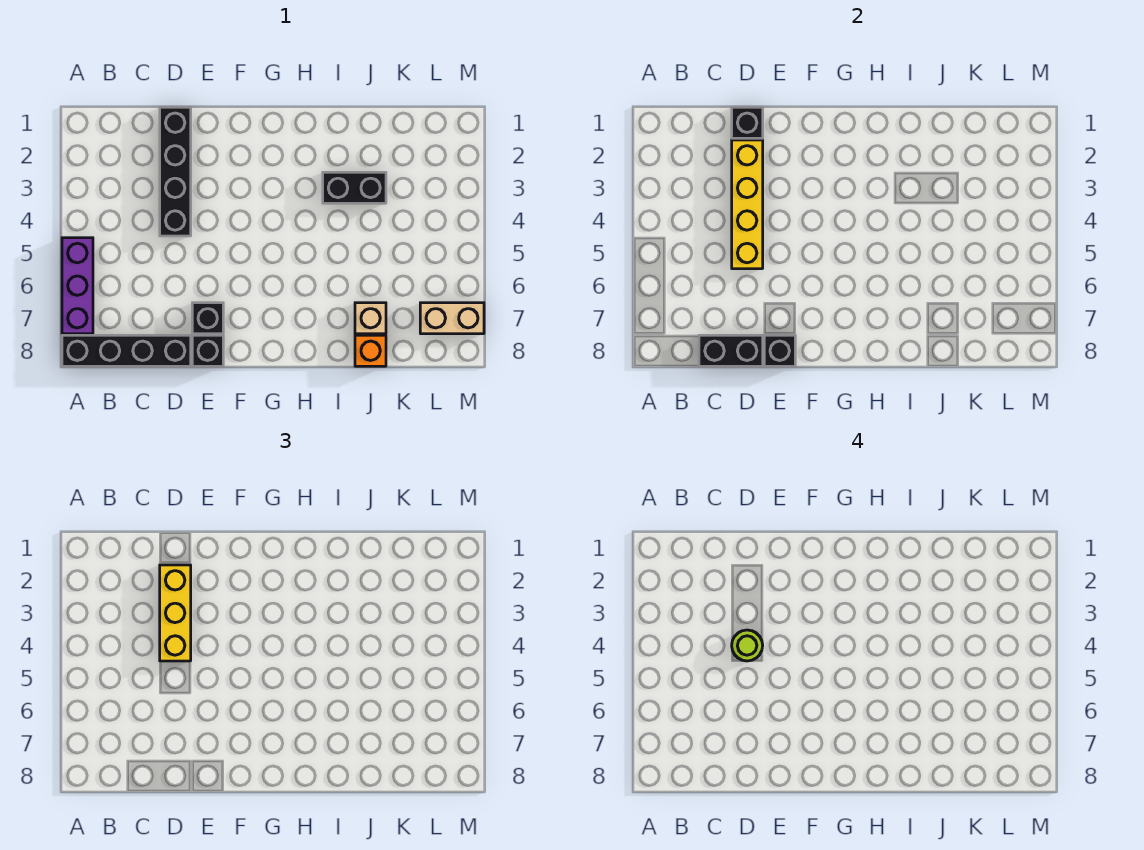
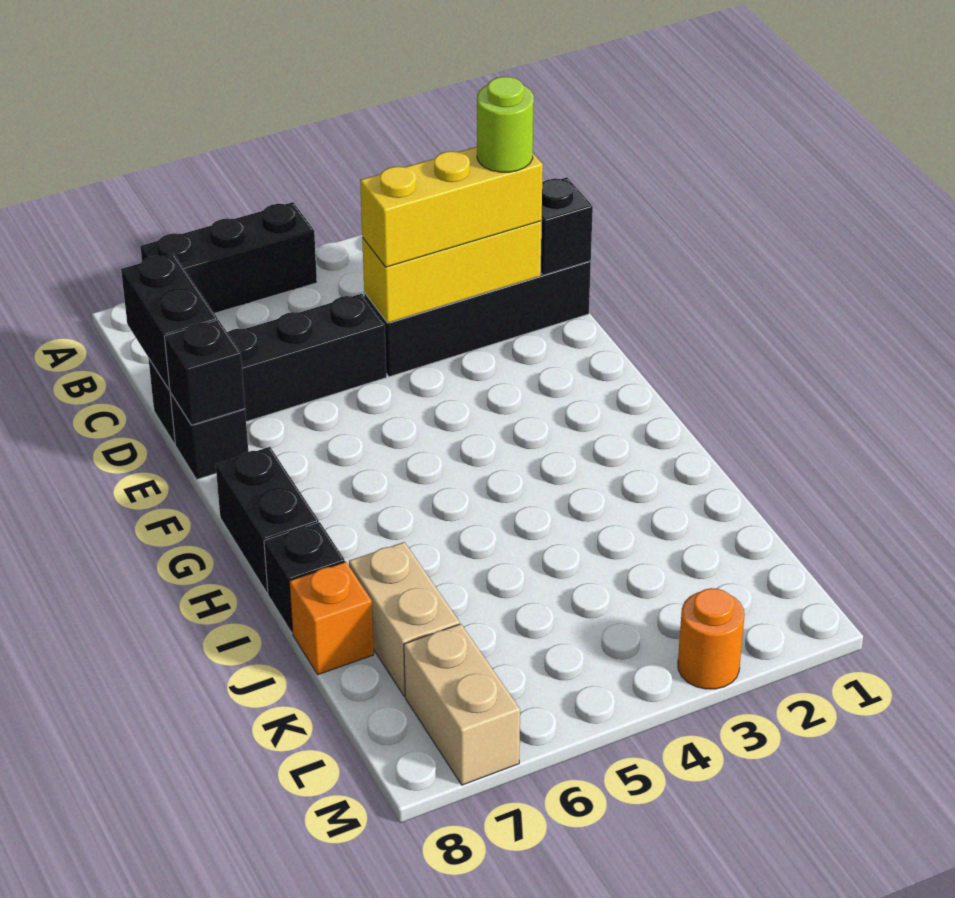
purple 1x3 brick [62,238,93,334] -> black 1x3 brick [140,202,317,313]
black 1x4 brick [62,335,191,366] -> black 1x4 brick turned to [148,294,386,444]
yellow 1x4 brick [732,140,763,269] -> yellow 1x3 brick [362,221,542,323]
lime 1x1 round brick [732,630,763,661] -> lime 1x1 round brick moved to [477,77,534,172]
black 1x1 brick [192,303,223,334] -> black 1x1 brick moved to [264,522,345,633]
black 1x2 brick [323,172,386,203] -> black 1x2 brick moved to [216,447,319,593]
tan 1x1 brick [355,303,386,334] -> tan 1x2 brick [349,542,460,696]
none -> orange 1x1 round brick [678,588,744,689]

